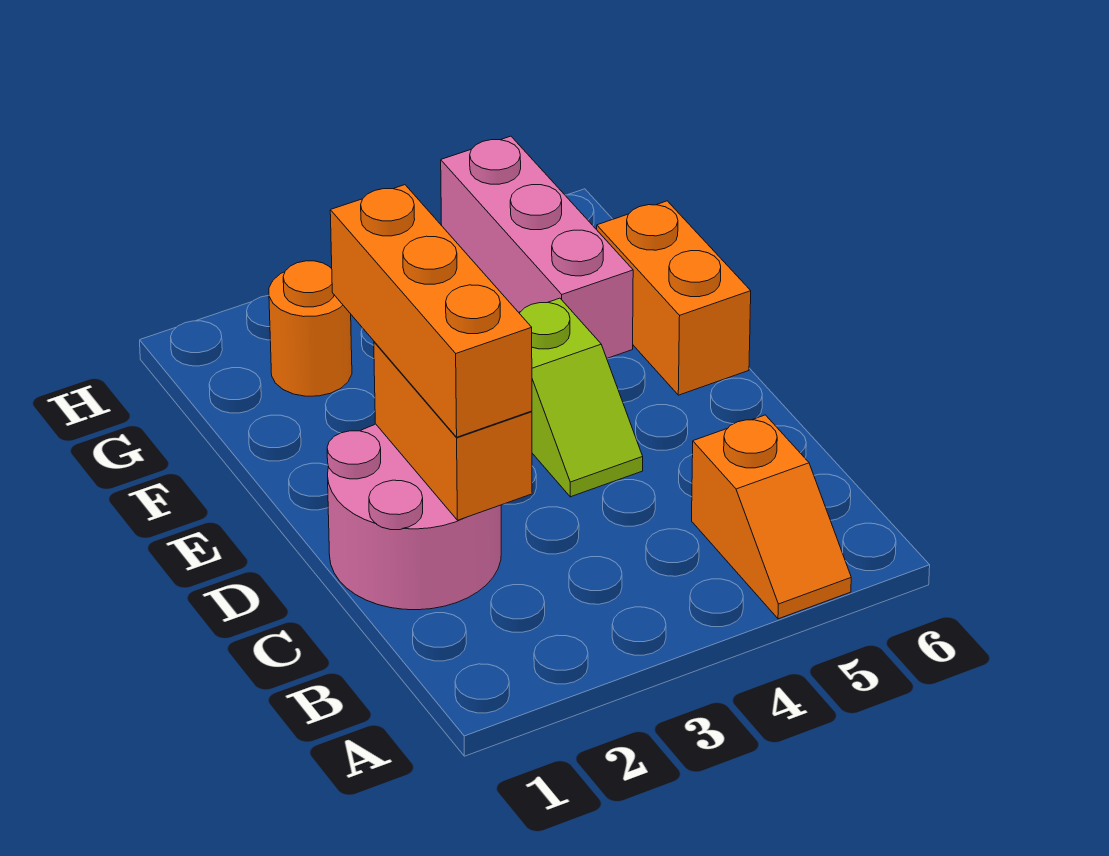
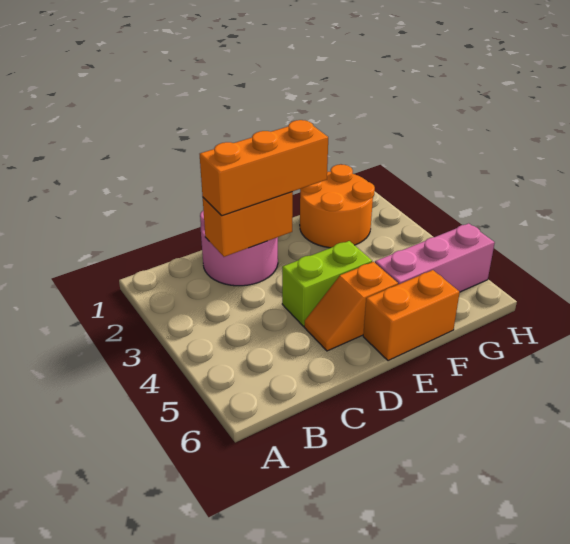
orange 1x2 slope [692,415,851,619] -> orange 1x2 slope moved to [304,262,398,351]
lime 1x2 slope [519,298,643,497] -> lime 1x2 brick [282,241,372,326]
orange 1x1 round brick [269,261,352,396] -> orange 2x2 round brick [300,164,375,248]

